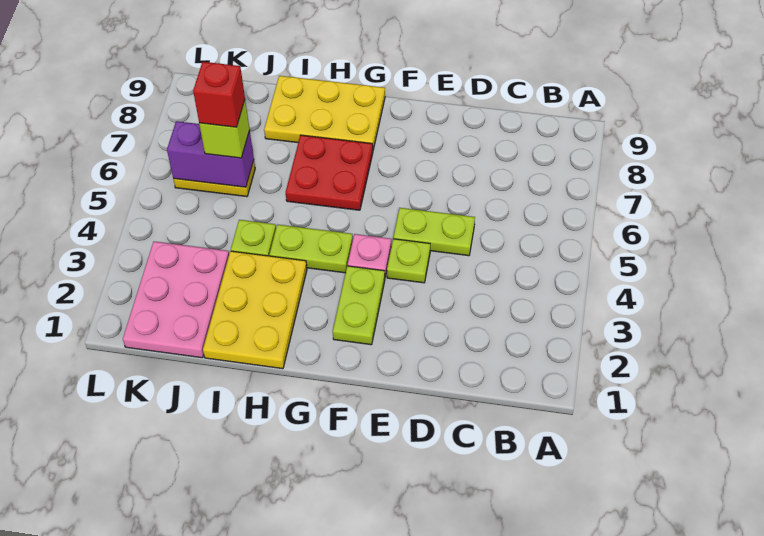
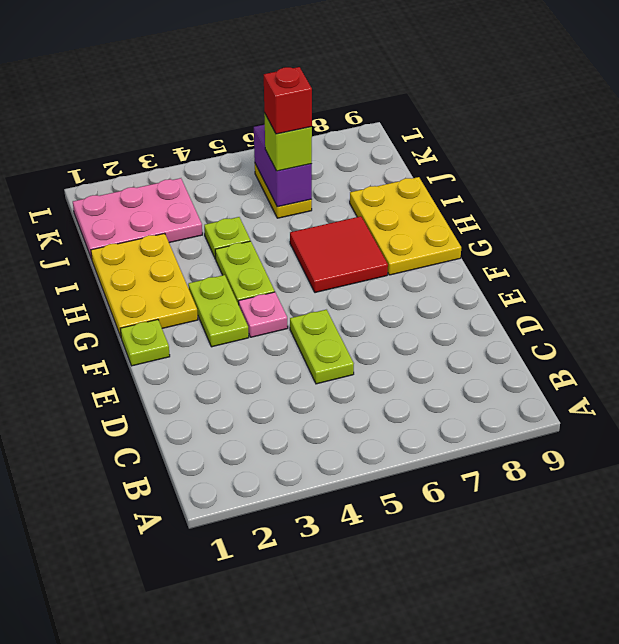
lime 1x1 plate [387,239,430,283] -> lime 1x1 plate moved to [120,319,170,366]
lime 1x2 plate [333,266,385,345] -> lime 1x2 plate turned to [188,275,249,347]
red 2x2 plate [286,135,373,210] -> red 2x2 tile [290,216,388,293]
yellow 2x3 plate [203,251,307,369] -> yellow 2x3 plate turned to [91,233,198,337]

